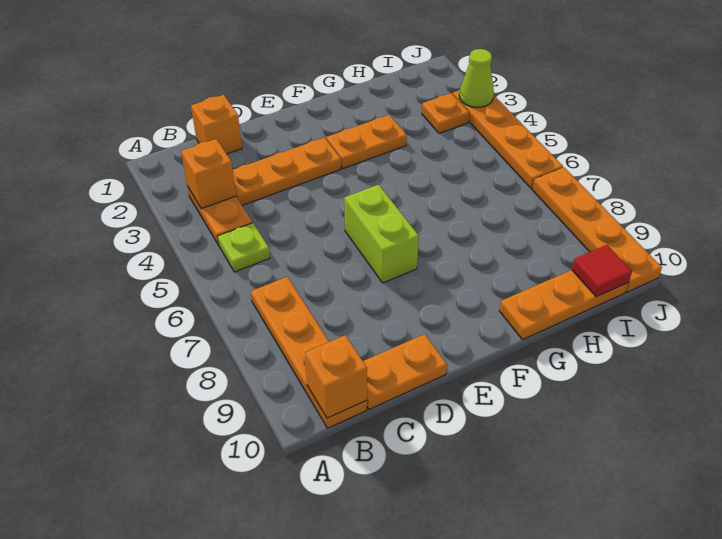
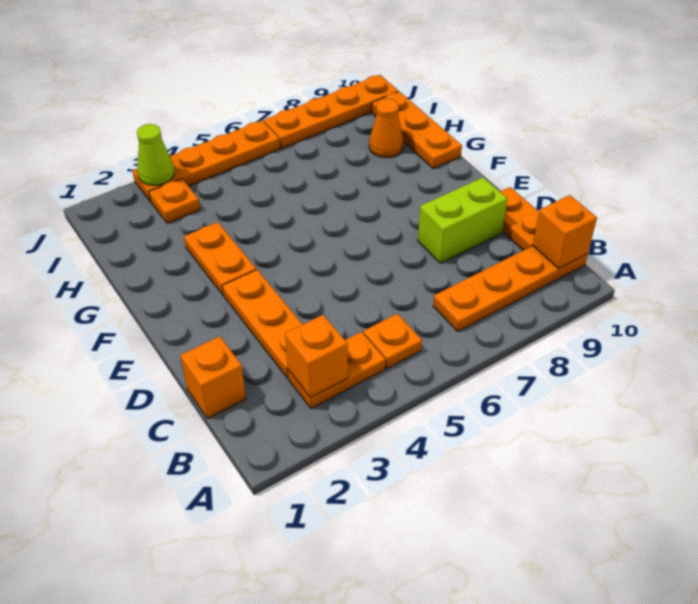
lime 1x1 plate [218,223,270,272] -> orange 1x1 plate [363,314,422,369]
lime 1x2 brick [344,185,419,283] -> lime 1x2 brick moved to [418,177,507,263]
none -> orange 1x1 cone [369,99,404,158]
red 1x1 tile [572,245,632,297] -> none

